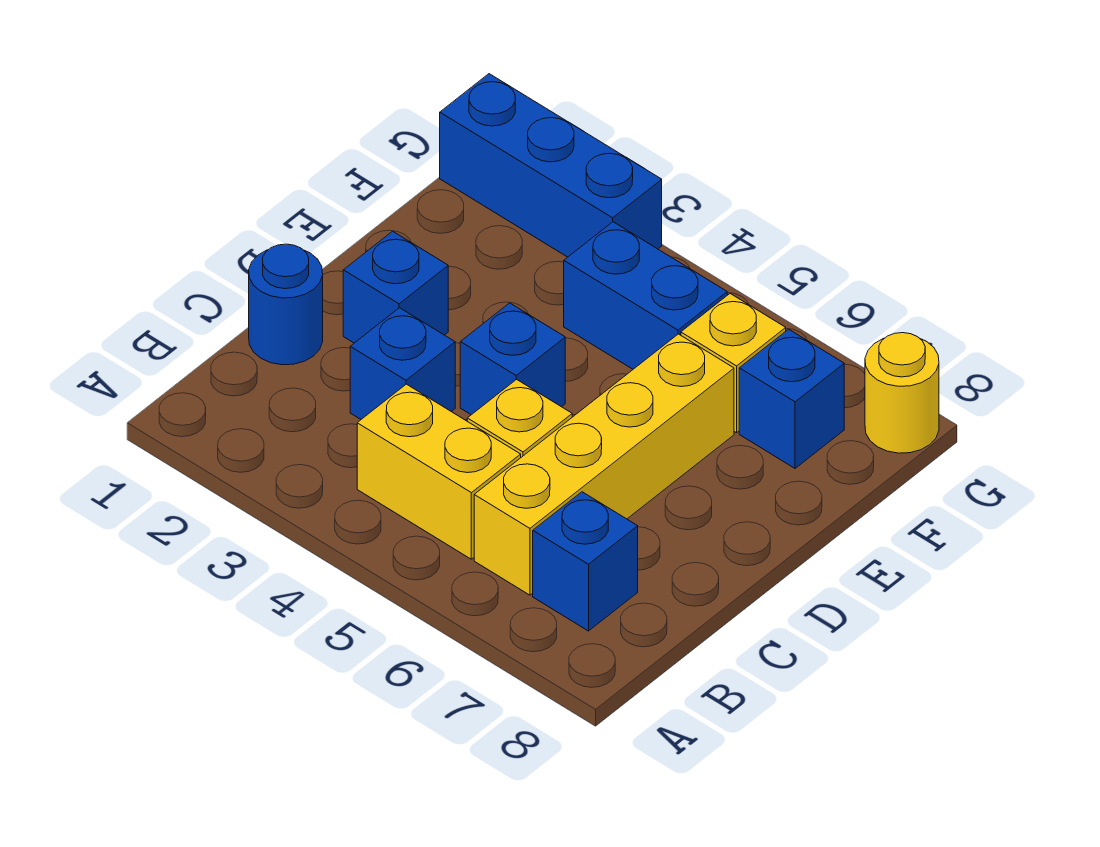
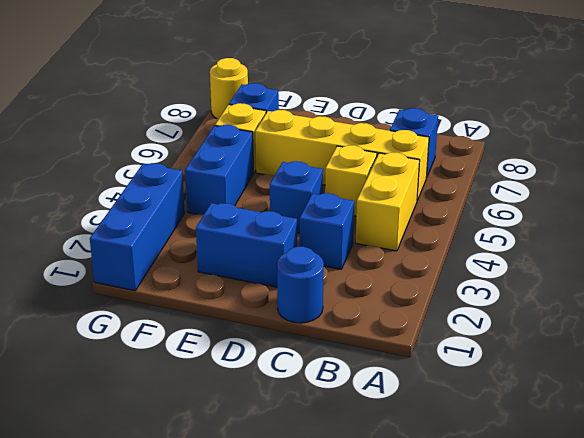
blue 1x1 brick [343,231,448,343] -> blue 1x2 brick [196,203,297,287]

